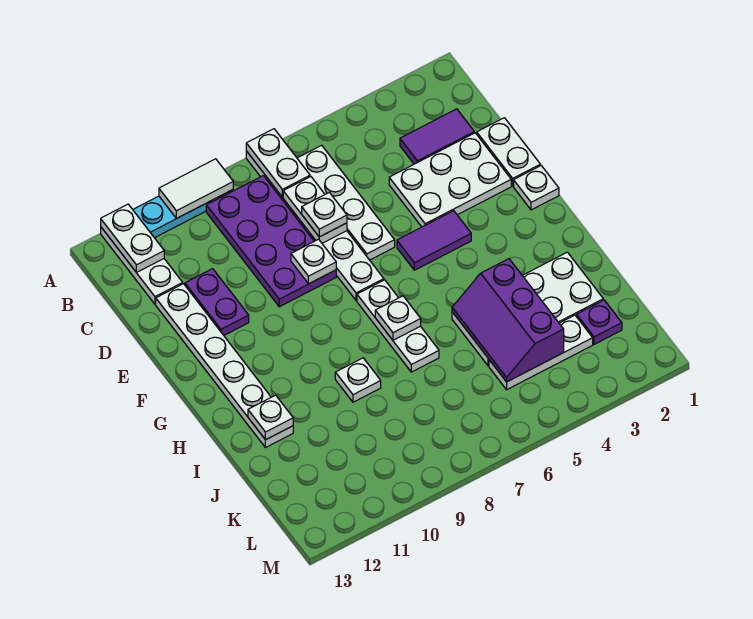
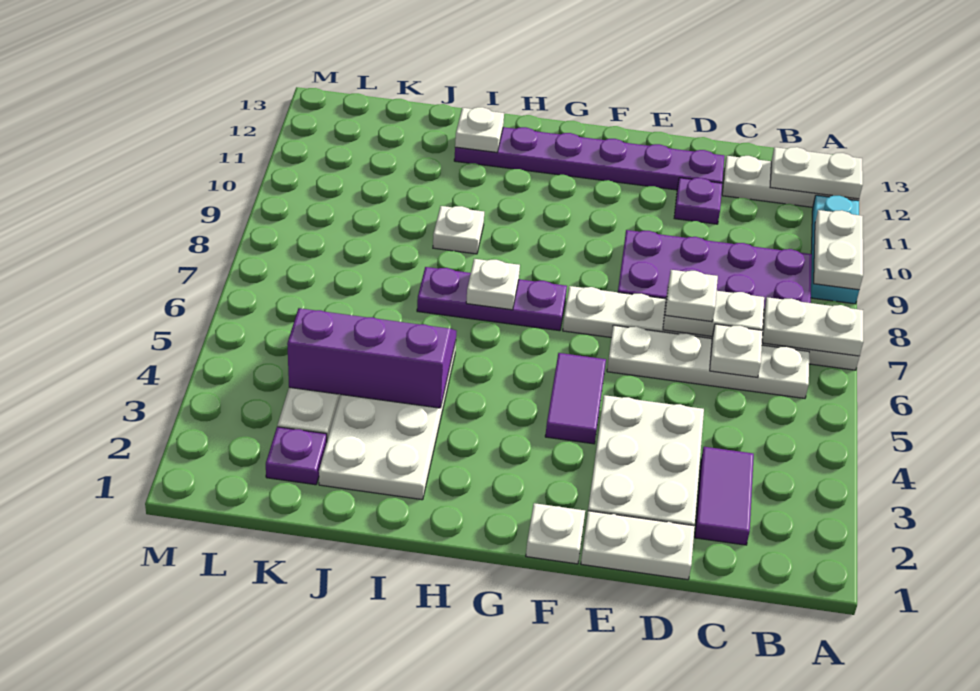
white 1x2 tile [159,159,233,219] -> white 1x2 plate [814,210,863,290]
purple 1x2 plate [185,269,249,335] -> purple 1x1 plate [674,178,722,224]
white 1x6 plate [156,284,293,448] -> purple 1x6 plate [454,127,725,190]
white 1x1 plate [291,239,336,284] -> white 1x1 plate moved to [710,324,763,377]
white 1x3 plate [357,280,439,372] -> purple 1x3 plate [417,267,567,331]

